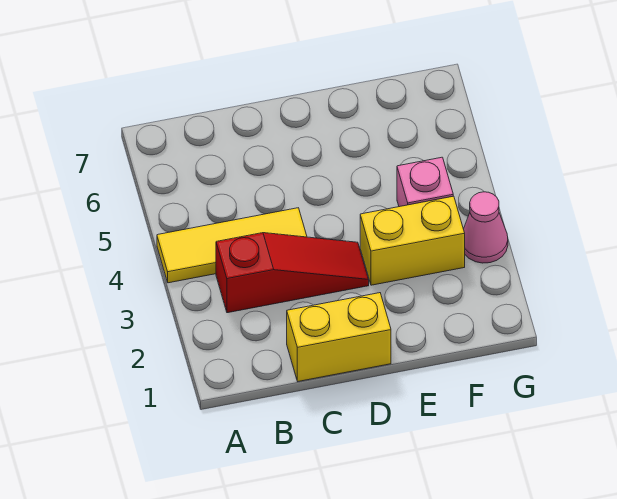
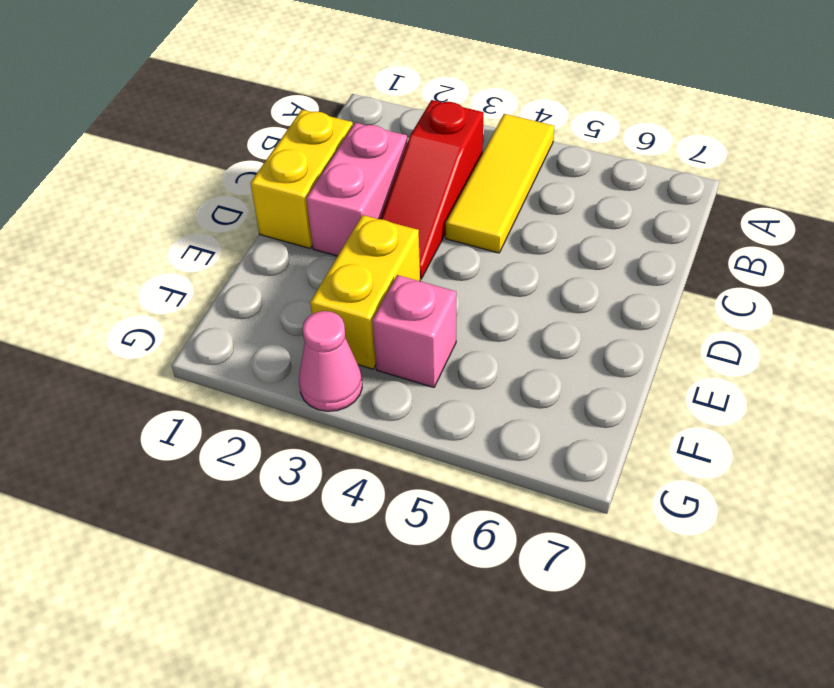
none -> pink 1x2 brick [306,123,407,256]

